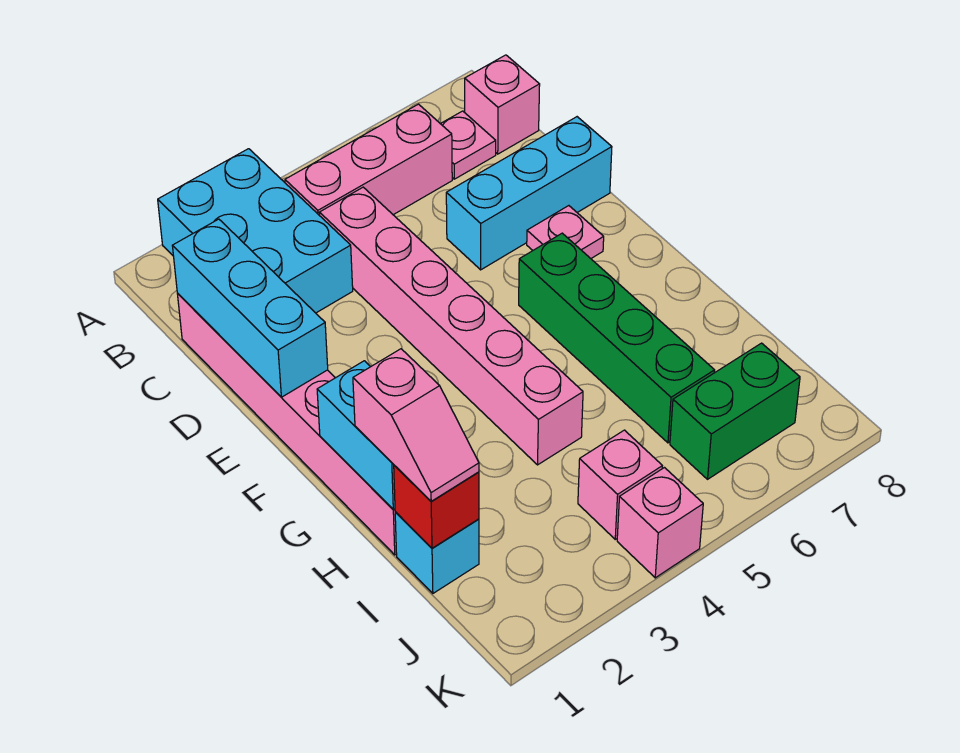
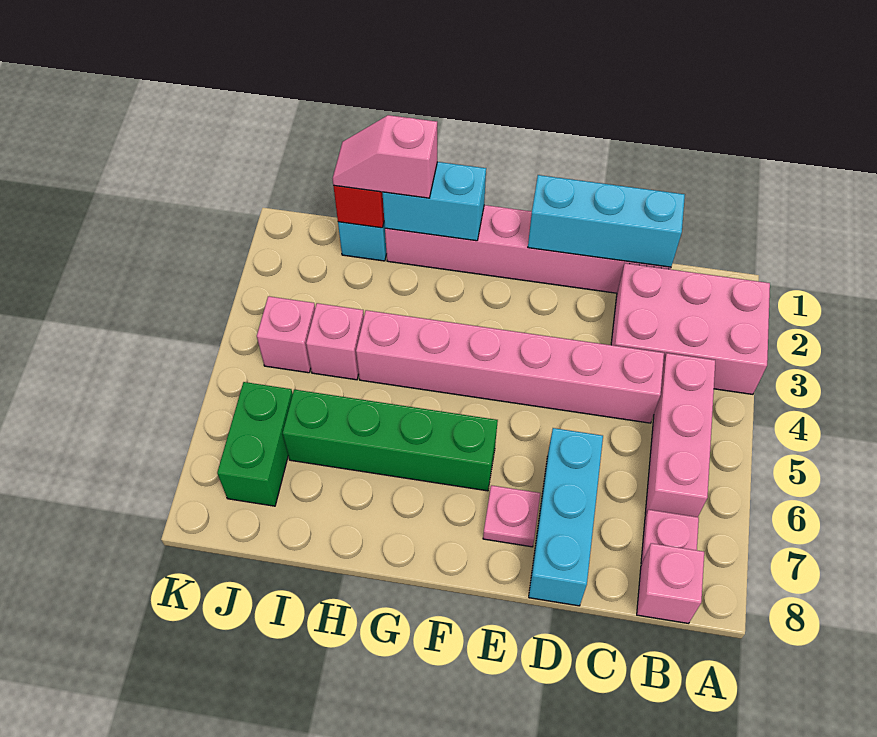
cyan 2x3 brick [158,149,353,313] -> pink 2x3 brick [611,263,770,394]
pink 1x1 brick [617,468,703,578] -> pink 1x1 brick moved to [306,303,364,380]

